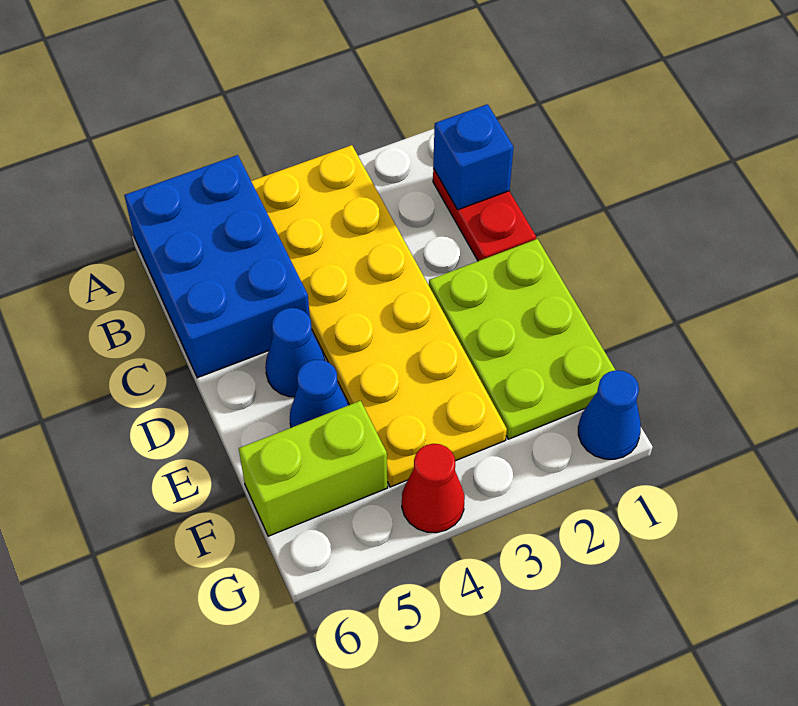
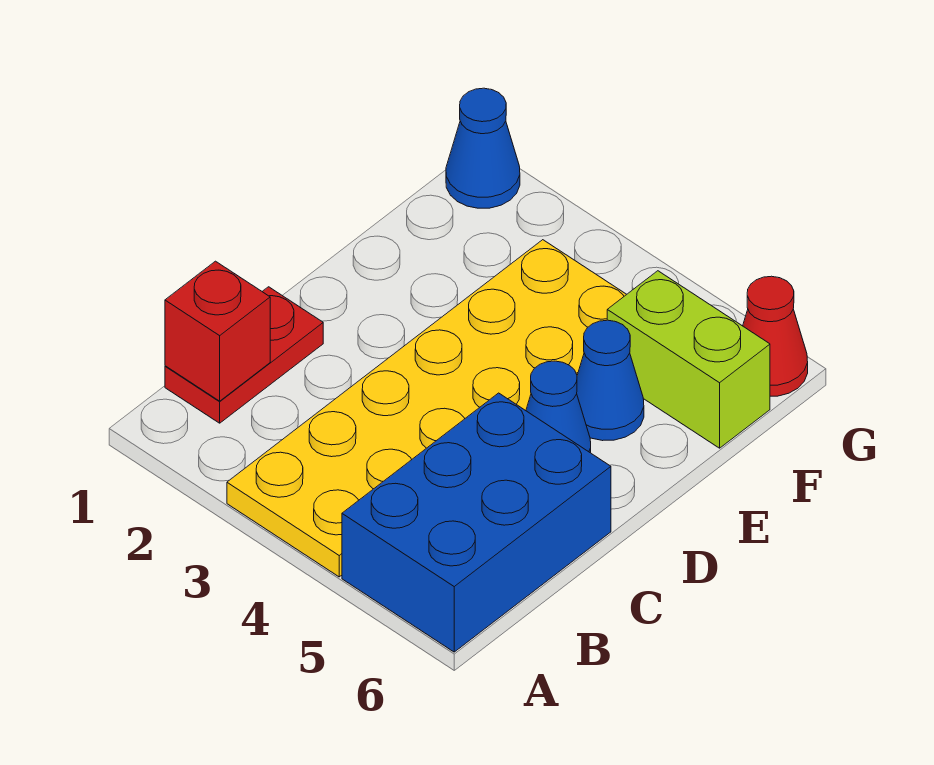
blue 1x1 brick [433,104,514,210] -> red 1x1 brick [165,261,270,401]
lime 2x3 plate [429,239,615,439] -> none
red 1x1 cone [402,444,465,533] -> red 1x1 cone moved to [743,276,808,396]

